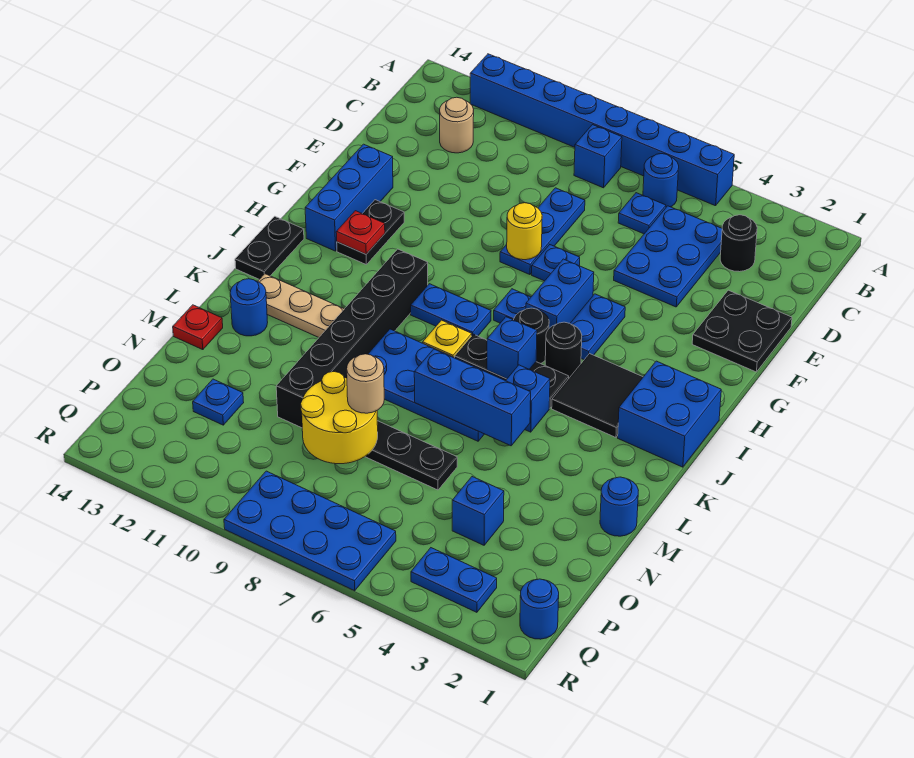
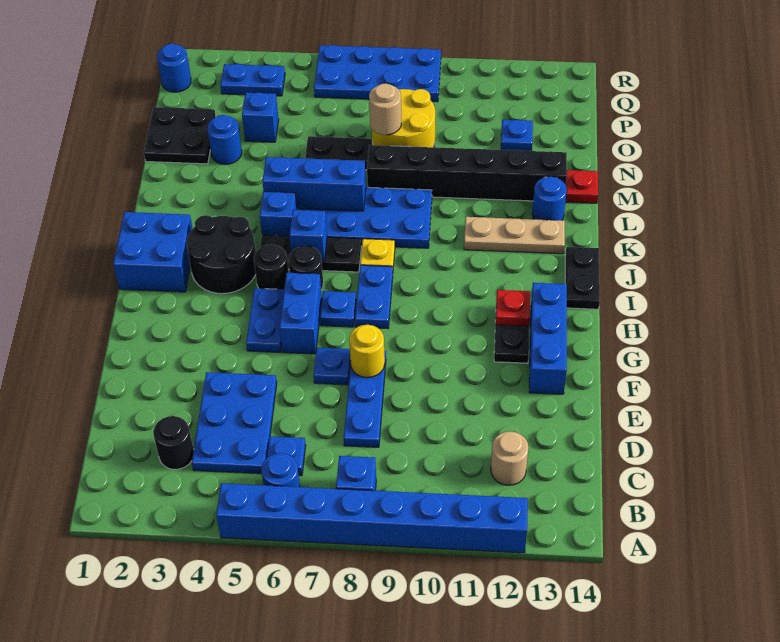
black 2x2 plate [692,290,792,372] -> black 2x2 plate moved to [144,107,216,164]
black 2x2 tile [552,354,643,437] -> black 2x2 round brick [187,215,256,294]
blue 1x2 plate [411,284,491,336] -> blue 1x2 plate turned to [355,265,393,328]
black 1x6 brick [276,249,428,428] -> black 1x6 brick turned to [367,145,567,201]
blue 1x1 round brick [600,477,638,536] -> blue 1x1 round brick moved to [207,115,242,164]

